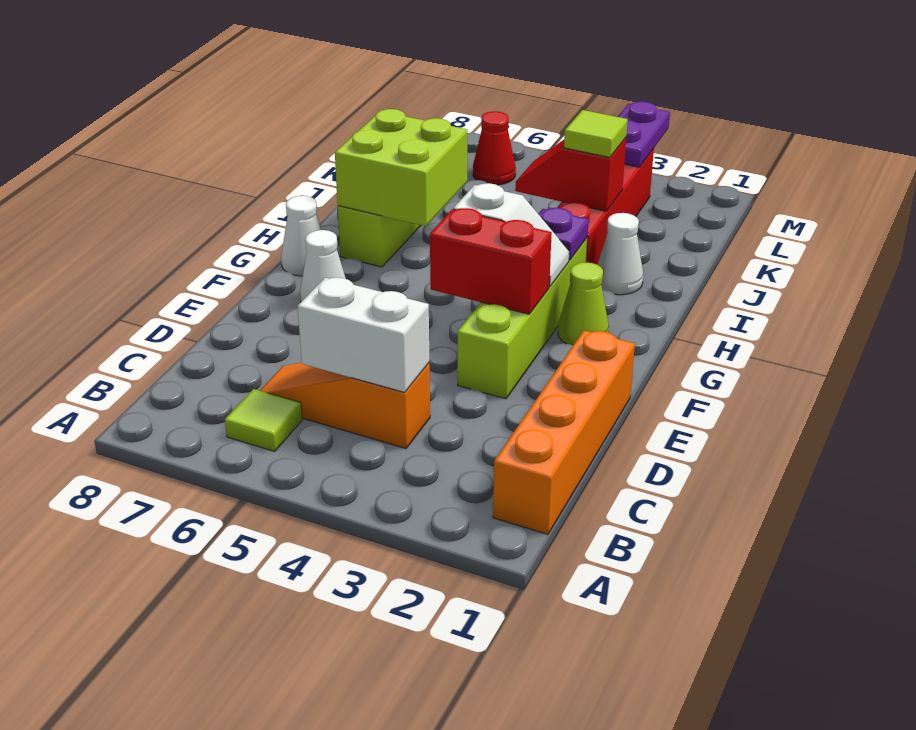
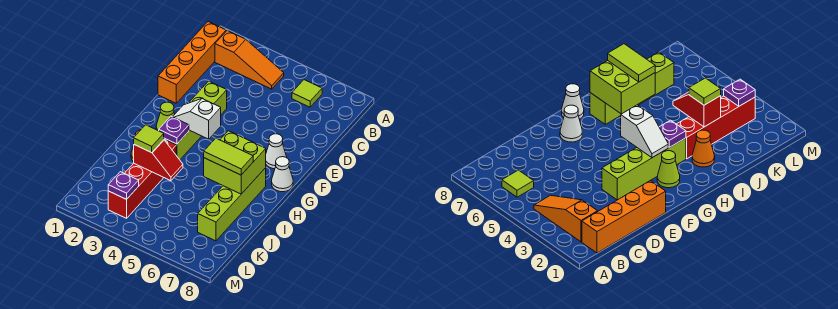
orange 1x3 slope [260,363,430,449] -> orange 1x3 slope moved to [215,31,284,89]
white 1x2 brick [298,278,429,392] -> none
red 1x2 brick [430,208,552,314] -> none
white 1x1 cone [597,213,643,295] -> orange 1x1 cone [692,130,715,167]
none -> lime 1x2 tile [204,138,253,175]
purple 1x2 plate [618,102,670,167] -> purple 1x1 plate [108,172,139,199]
red 1x1 cone [473,111,516,185] -> none

